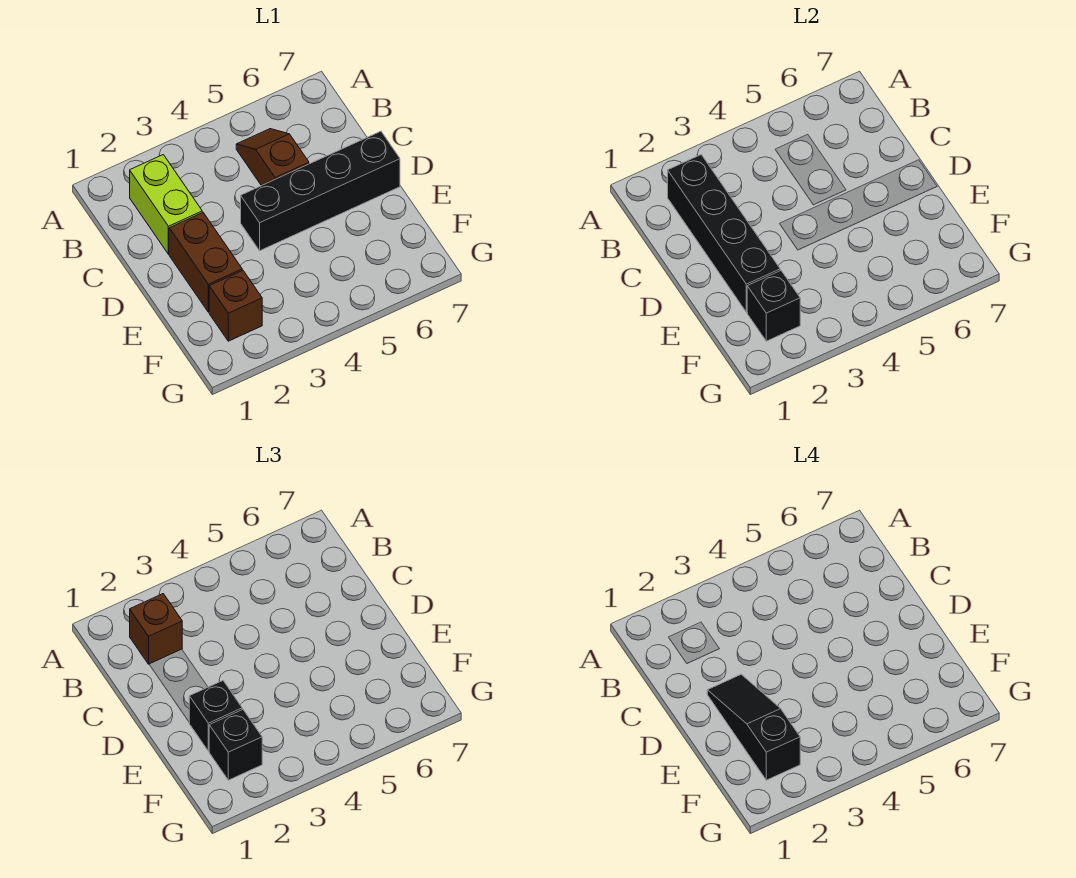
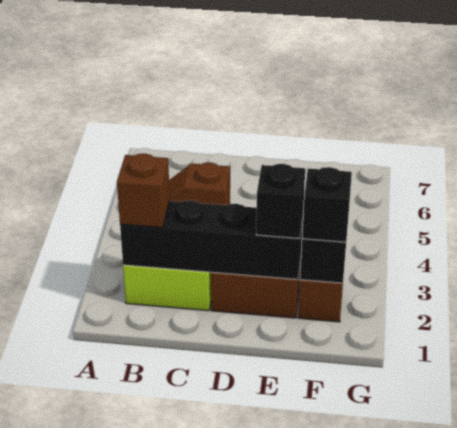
black 1x3 slope [707,674,800,780] -> none
black 1x4 brick [241,131,400,251] -> none

